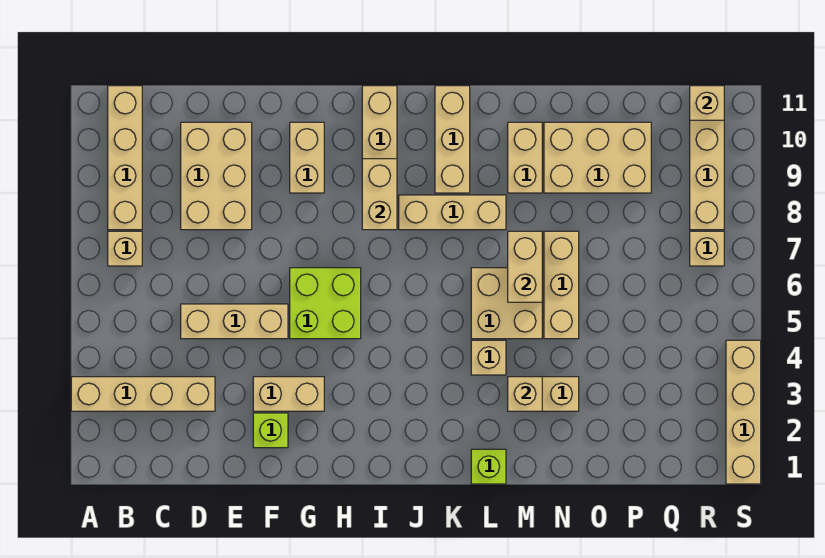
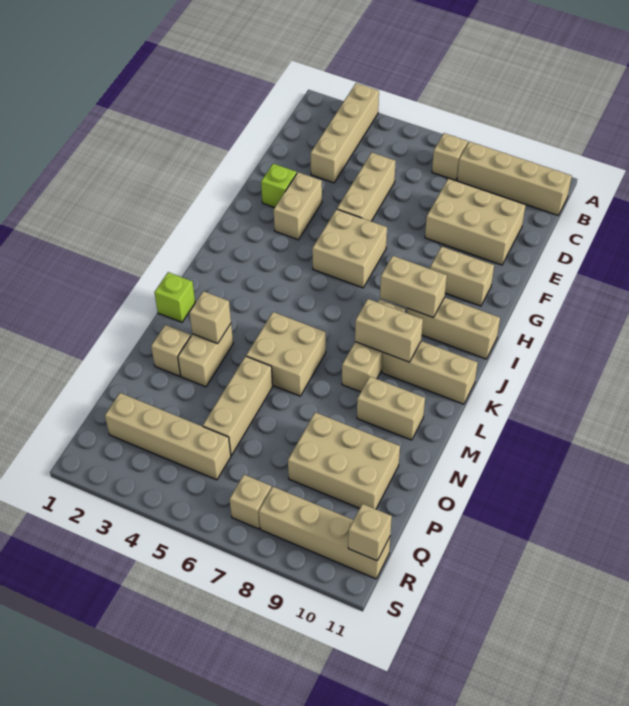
lime 2x2 brick [290,268,361,339] -> tan 2x2 brick [312,209,387,288]
tan 1x1 brick [471,340,506,375] -> tan 1x1 brick moved to [151,325,191,376]
tan 1x2 brick [508,231,542,302] -> tan 1x2 brick moved to [355,299,423,362]
tan 1x3 brick [544,231,579,339] -> tan 1x3 brick turned to [203,356,273,455]
tan 2x3 brick [544,122,651,193] -> tan 2x3 brick turned to [288,412,400,509]
tan 1x4 brick [726,340,761,484] -> tan 1x4 brick moved to [105,393,231,480]

